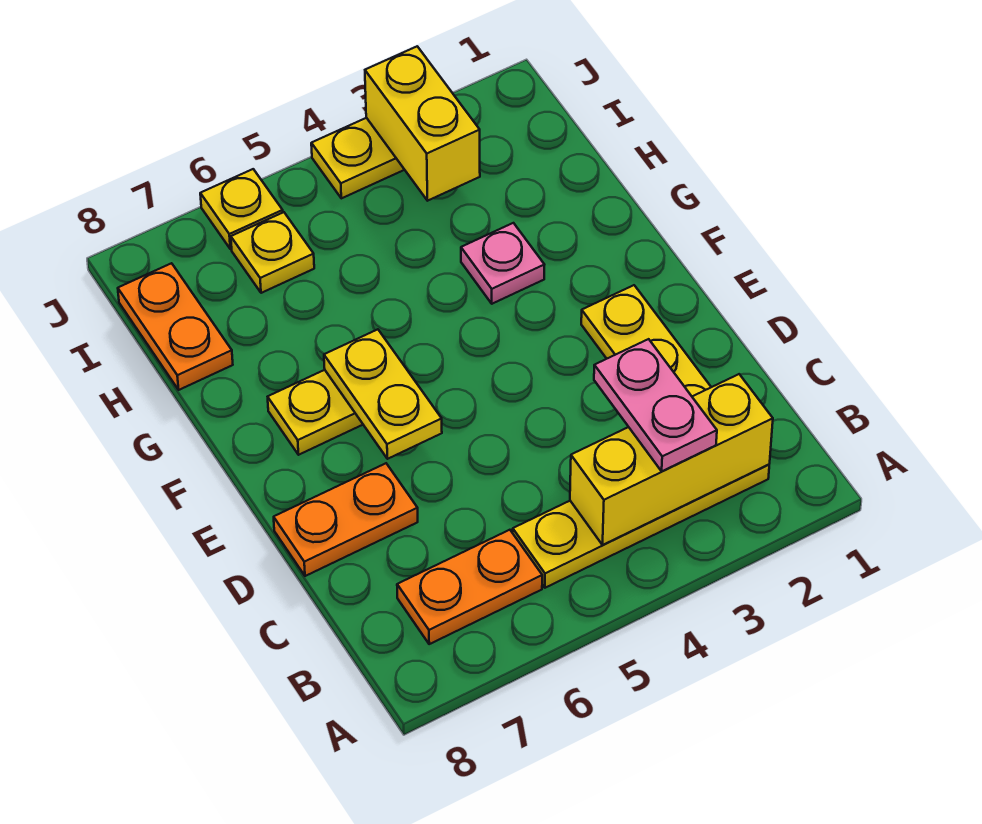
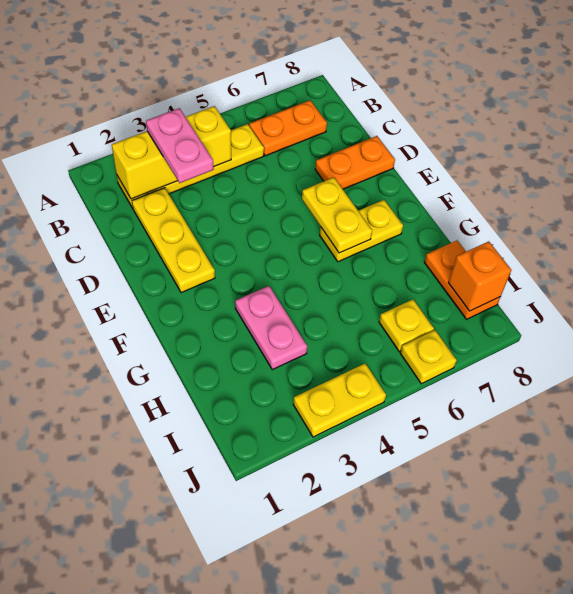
pink 1x1 plate [461,223,544,304] -> pink 1x2 plate [235,286,307,370]
yellow 1x2 brick [365,46,480,201] -> none
none -> orange 1x1 brick [448,241,511,311]

